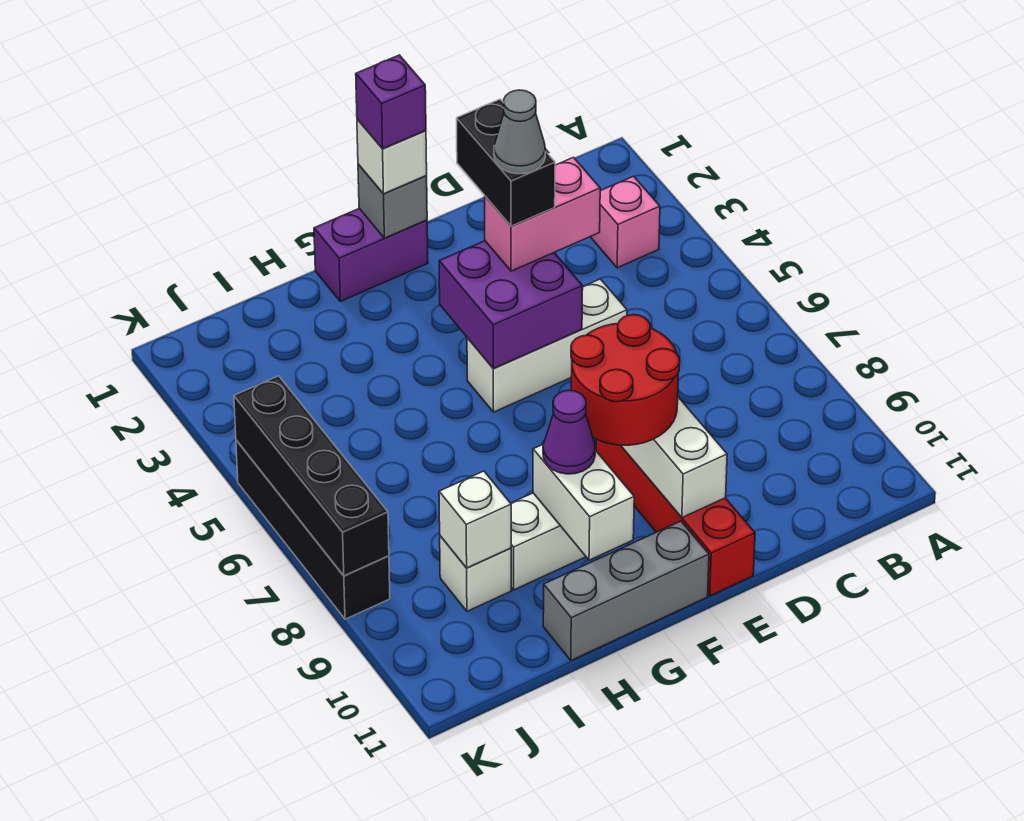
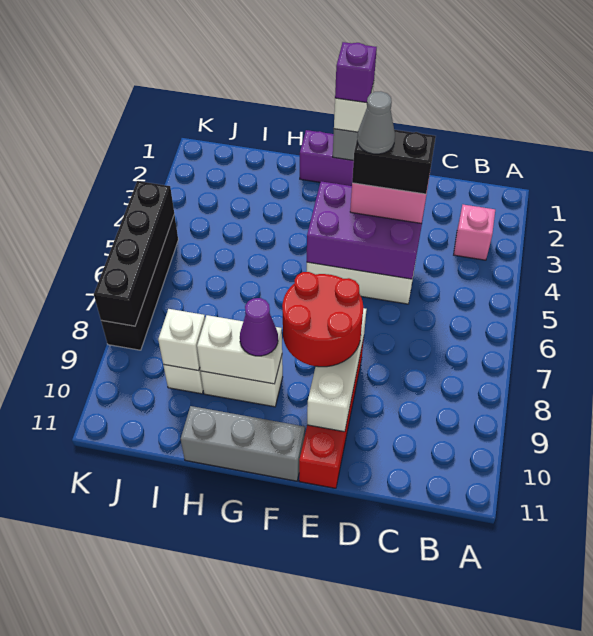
black 1x2 brick [457,99,555,226] -> black 1x2 brick turned to [352,130,436,194]
purple 2x2 brick [439,241,583,369] -> purple 2x3 brick [307,181,424,279]
white 1x2 brick [533,445,634,560] -> white 1x2 brick turned to [197,315,282,384]

